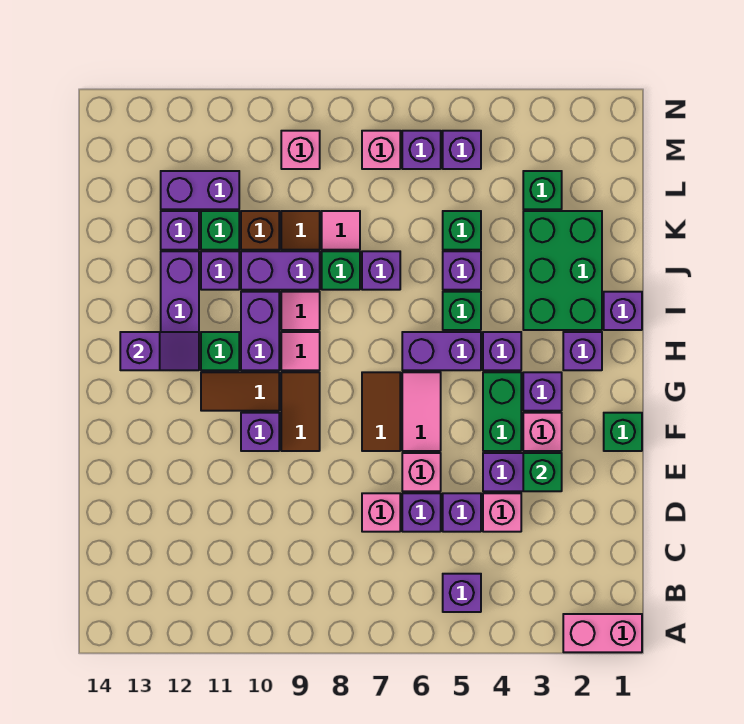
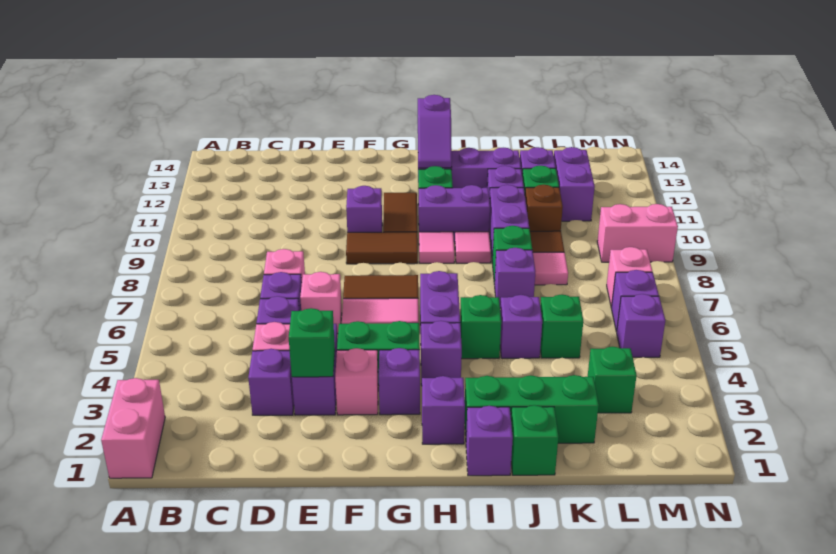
purple 1x1 brick [443,574,481,612] -> purple 1x1 brick moved to [248,349,294,415]
green 1x1 brick [604,413,642,451] -> green 1x1 brick moved to [511,405,558,475]
green 2x3 brick [523,211,602,330] -> green 1x3 brick [465,375,599,443]
pink 1x1 brick [281,131,320,169] -> pink 1x2 brick [597,204,678,262]

